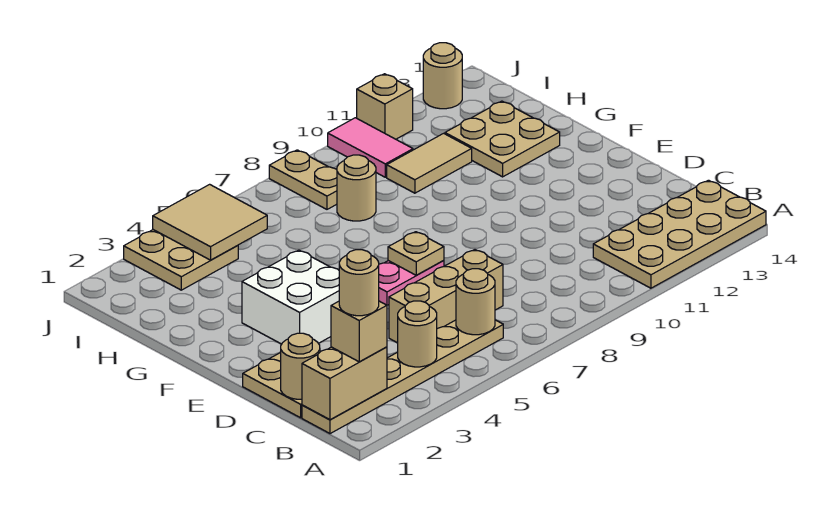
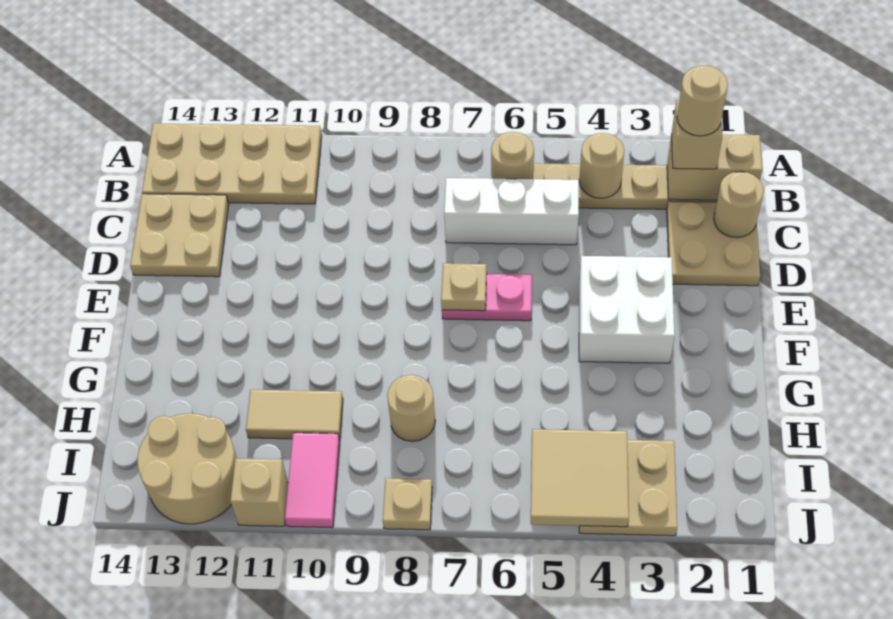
tan 1x3 brick [389,250,503,343] -> white 1x3 brick [444,178,579,245]
tan 2x2 plate [445,101,560,177] -> tan 2x2 plate moved to [130,194,229,277]
tan 1x2 plate [269,150,337,209] -> tan 1x1 plate [383,478,432,530]
tan 1x1 round brick [423,43,462,109] -> tan 2x2 round brick [137,413,237,524]

